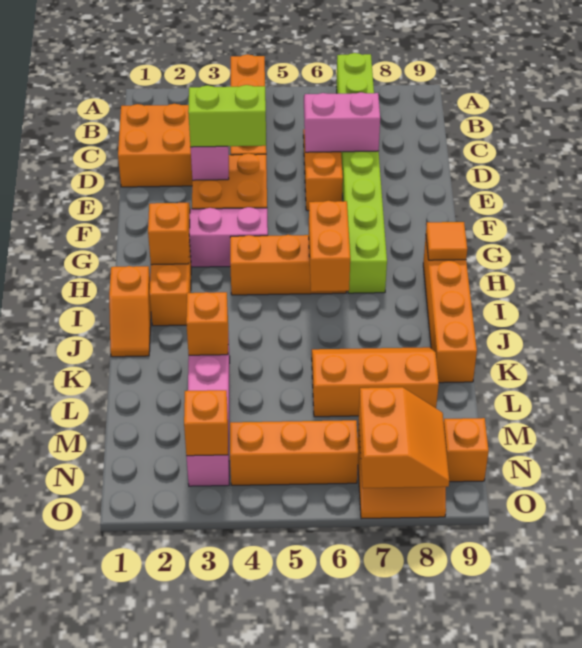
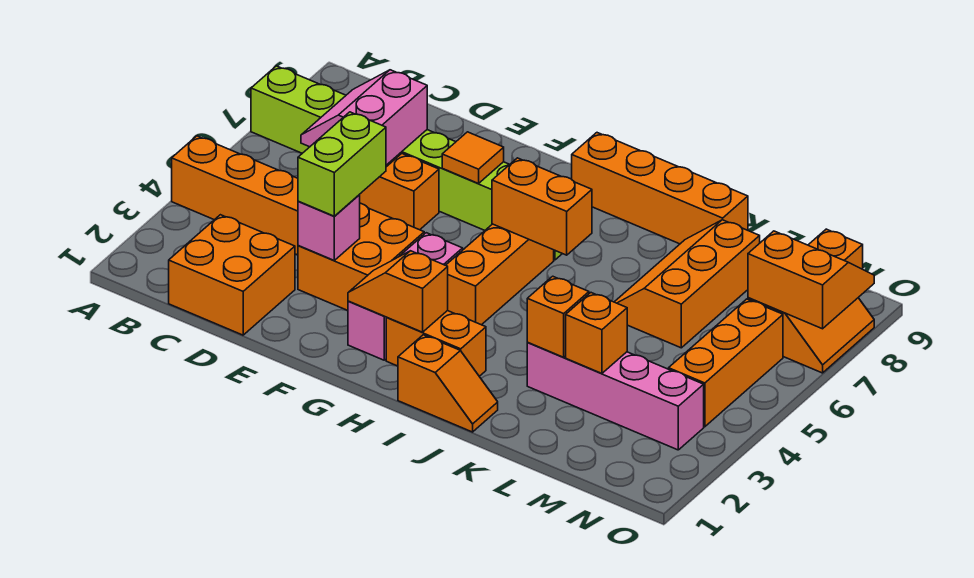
orange 1x1 tile [426,222,467,260] -> orange 1x1 tile moved to [442,132,504,183]
orange 1x1 brick [184,390,228,456] -> orange 1x1 brick moved to [566,293,627,373]

